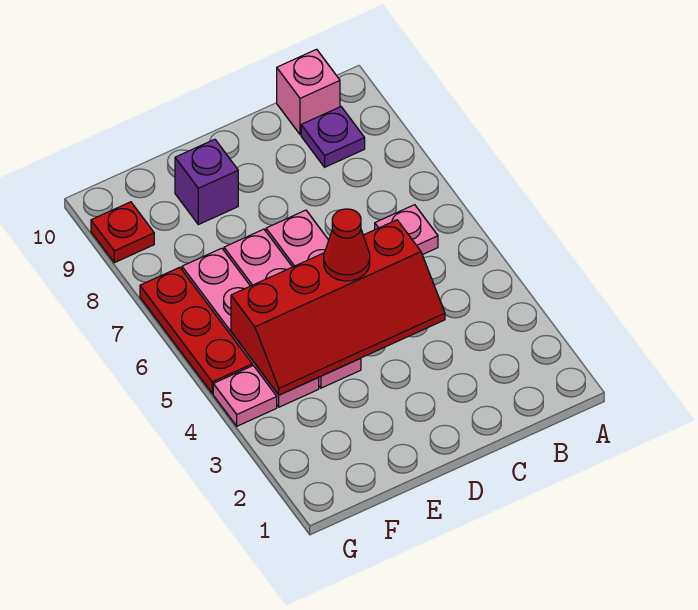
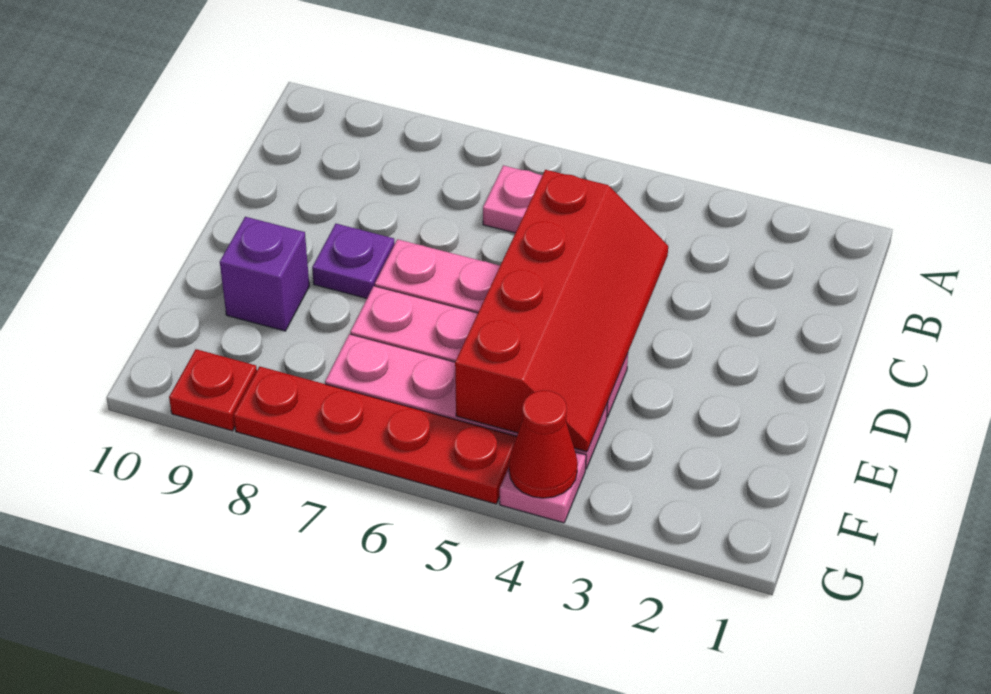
purple 1x1 plate [301,107,365,167] -> purple 1x1 plate moved to [312,224,395,298]
pink 1x1 brick [277,49,340,135] -> none
red 1x1 cone [324,209,370,281] -> red 1x1 cone moved to [509,390,578,498]
red 1x3 plate [140,267,252,394] -> red 1x4 plate [234,366,517,504]

